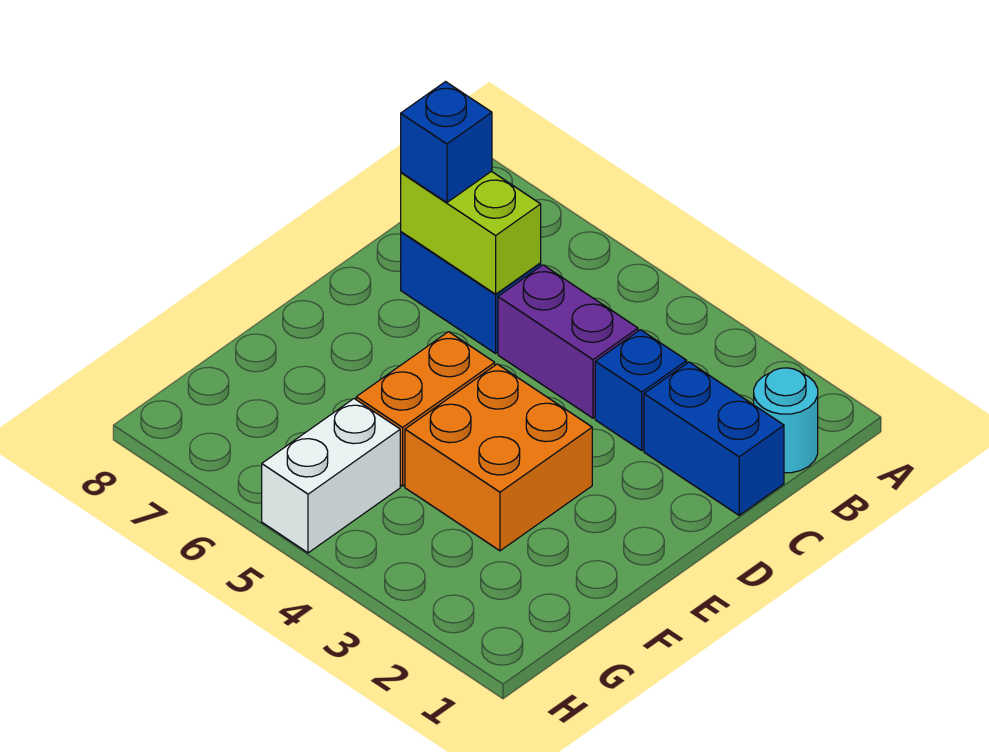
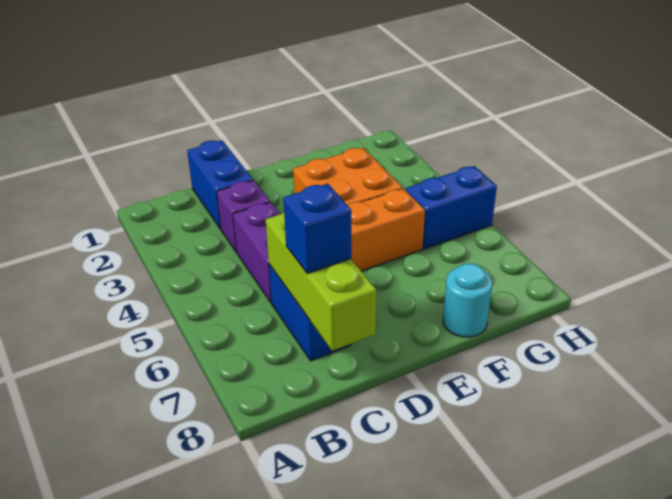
cyan 1x1 round brick [754,368,818,473] -> cyan 1x1 round brick moved to [443,264,493,337]
blue 1x1 brick [595,330,687,450] -> purple 1x1 brick [217,180,270,252]
lime 1x2 brick [401,171,541,294] -> lime 1x3 brick [266,212,376,351]
white 1x2 brick [262,399,400,553] -> blue 1x2 brick [405,166,497,249]

